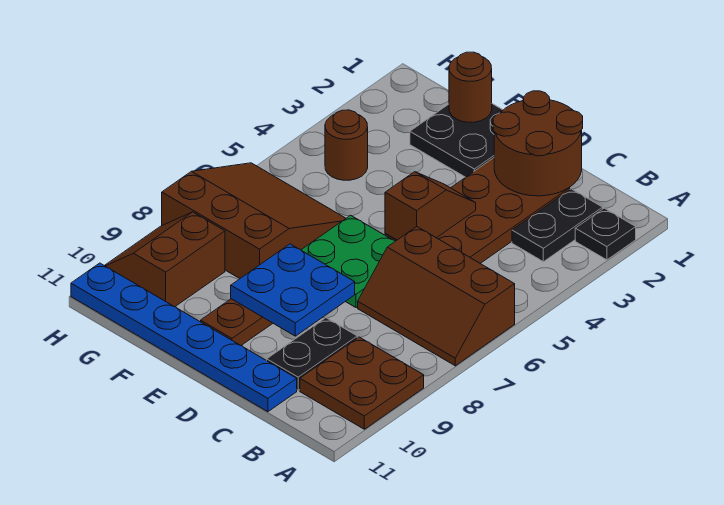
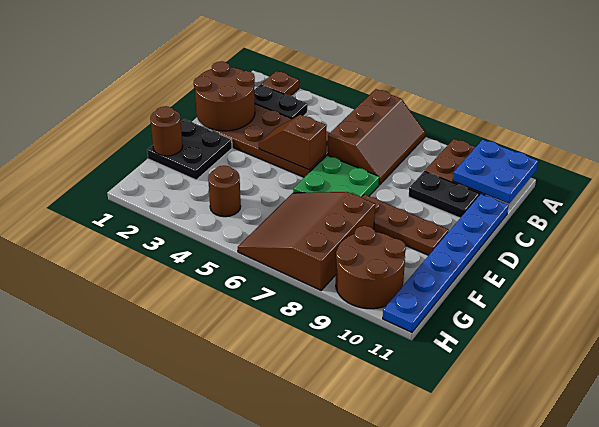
black 1x1 plate [575,208,636,260] -> brown 1x1 plate [261,71,299,96]
blue 2x2 plate [231,244,355,336] -> blue 2x2 plate moved to [453,139,538,204]
brown 2x2 slope [105,212,225,307] -> brown 2x2 round brick [336,226,406,309]

